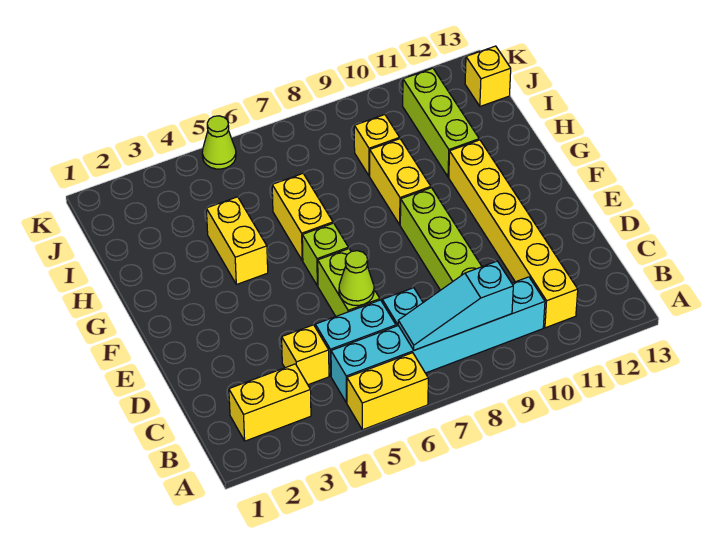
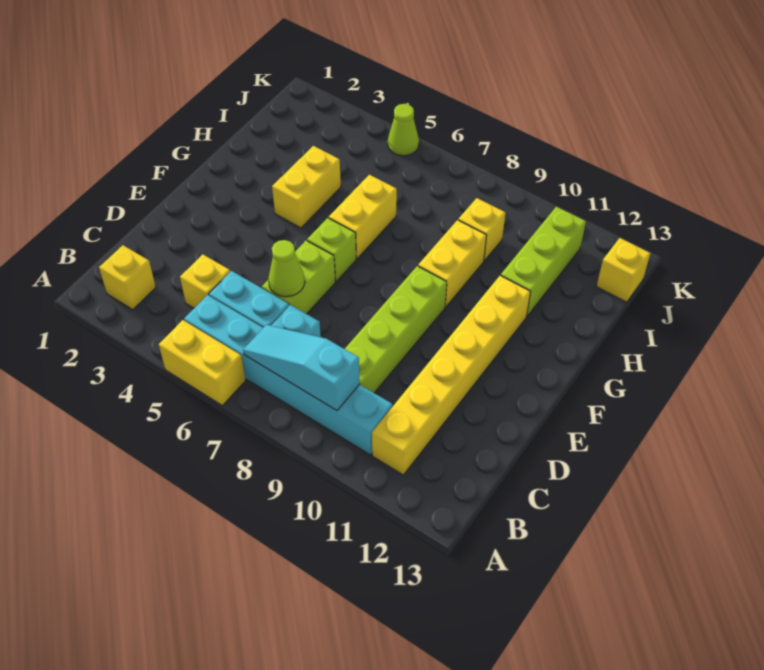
yellow 1x2 brick [229,364,311,441] -> yellow 1x1 brick [99,245,156,310]

